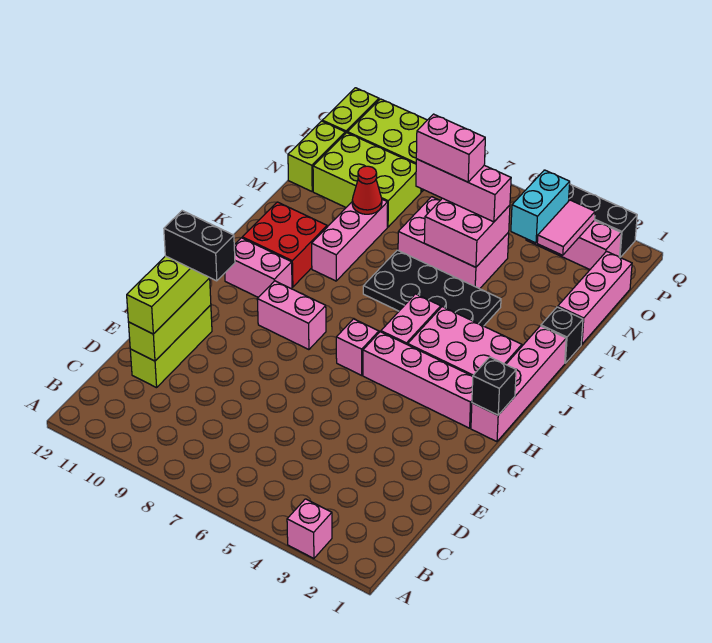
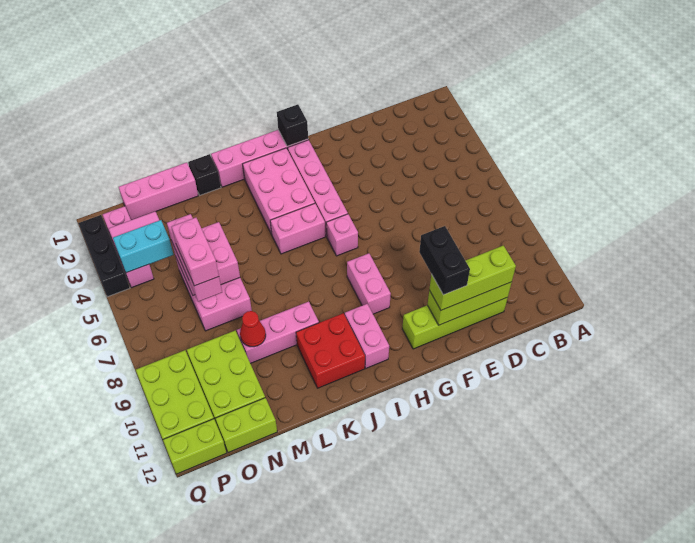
pink 1x1 brick [287,499,332,558] -> none
lime 1x3 brick [130,305,212,388] -> lime 1x4 brick [402,297,508,349]
black 2x4 plate [363,250,501,326] -> none

